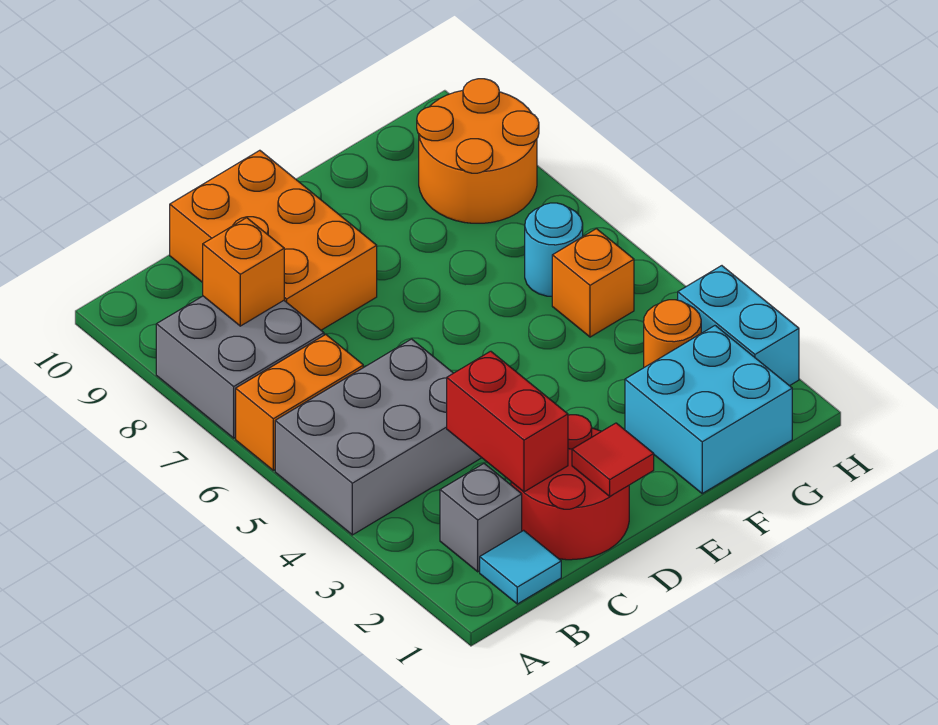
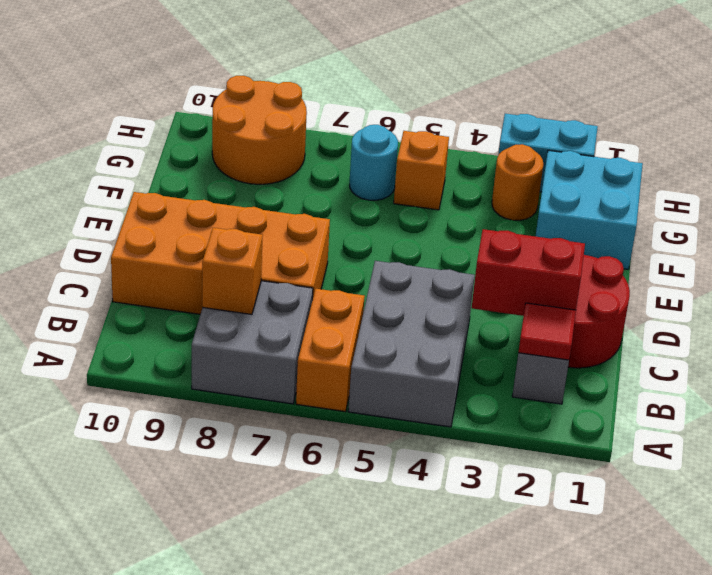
cyan 1x1 tile [480,530,561,604] -> none
orange 2x3 brick [170,150,377,330] -> orange 2x4 brick [111,192,330,314]
red 1x1 tile [572,423,654,496] -> red 1x1 tile moved to [518,303,576,360]

